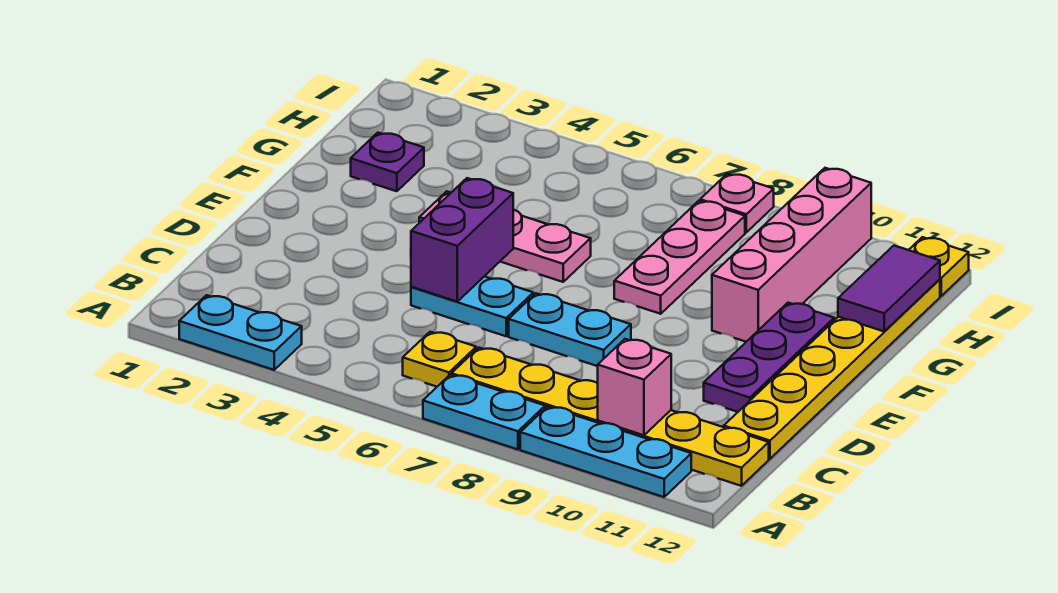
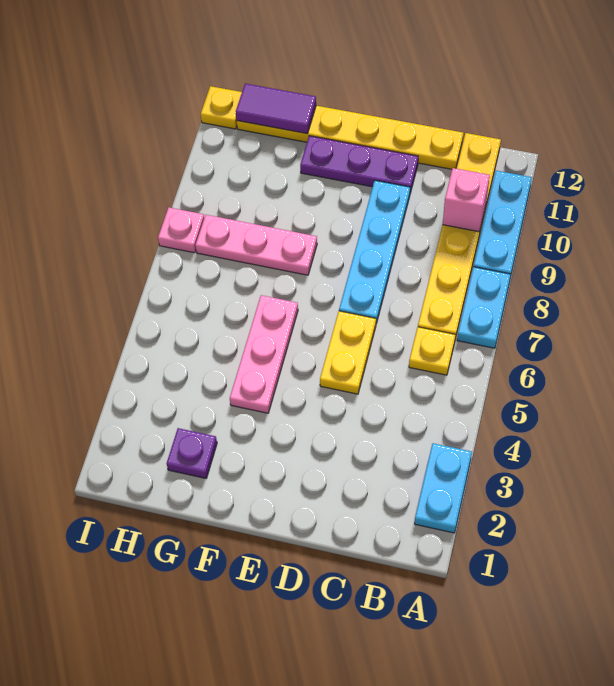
cyan 1x2 plate [411,276,533,336] -> yellow 1x2 plate [320,311,376,394]
purple 1x2 brick [411,178,513,301] -> none
cyan 1x2 plate [509,293,631,366] -> cyan 1x4 plate [339,180,410,323]
pink 1x4 brick [712,168,871,342] -> none

